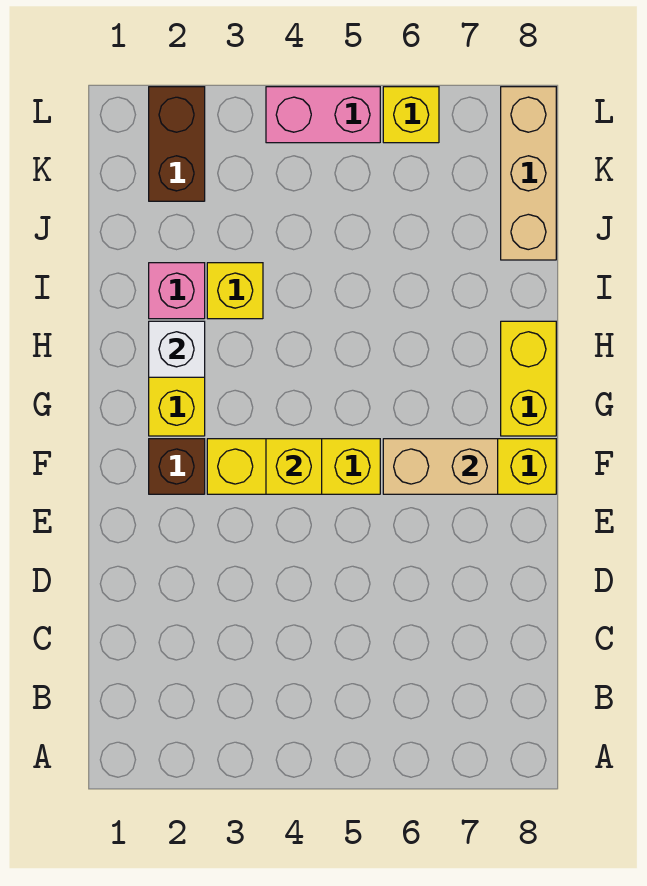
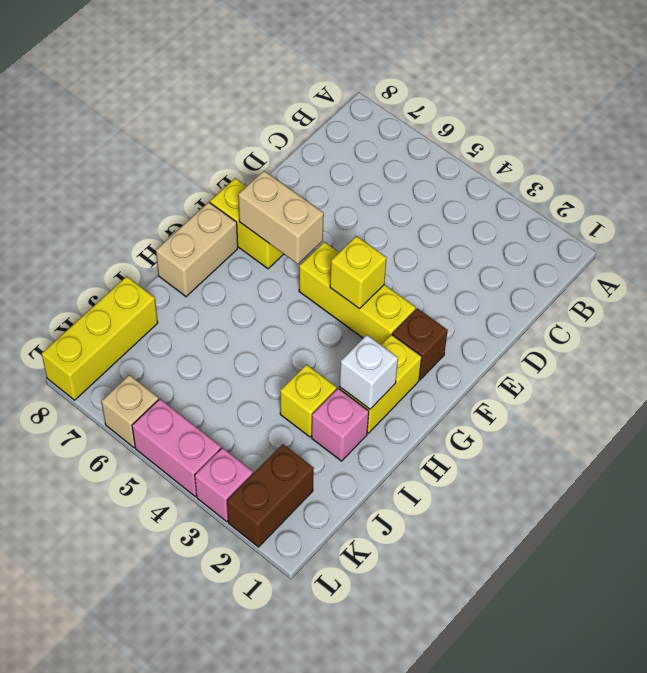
yellow 1x2 brick [501,321,556,436] -> tan 1x2 brick [156,202,238,297]
tan 1x3 brick [501,87,556,260] -> yellow 1x3 brick [42,276,158,400]
none -> pink 1x1 brick [195,448,253,521]
yellow 1x1 brick [383,87,439,143] -> tan 1x1 brick [101,375,159,448]

